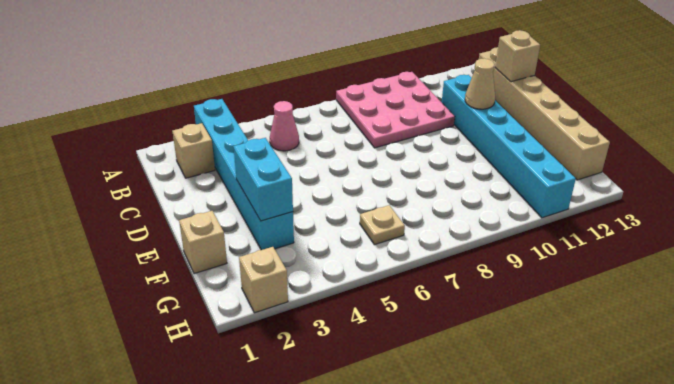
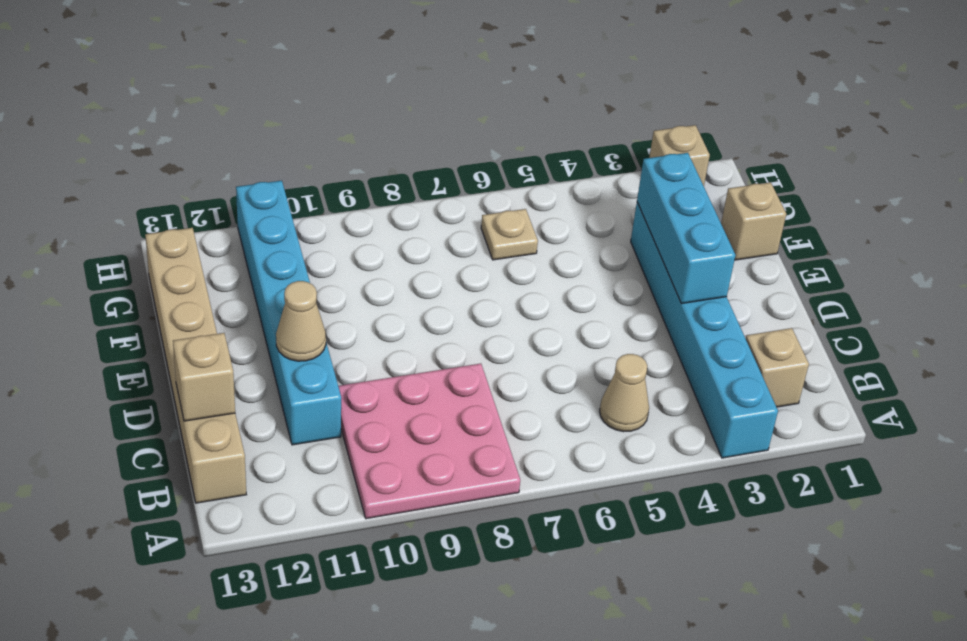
pink 1x1 cone [270,101,299,151] -> tan 1x1 cone [600,354,649,432]
cyan 1x2 brick [233,138,293,221] -> cyan 1x3 brick [637,153,736,304]

